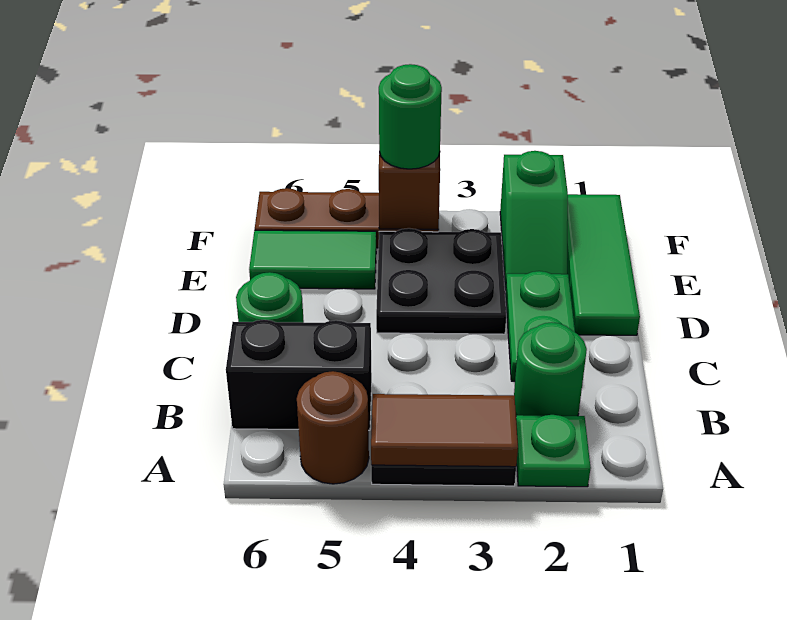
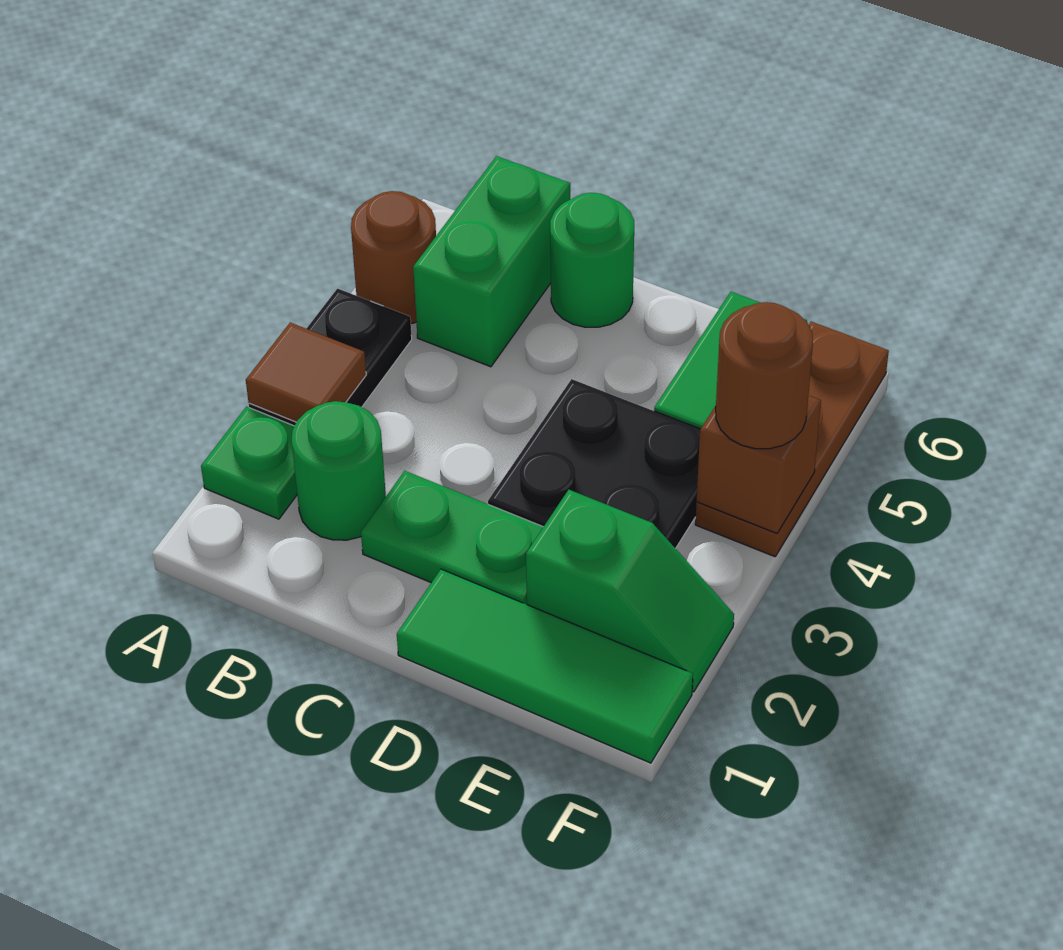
brown 1x2 tile [371,394,518,467] -> brown 1x1 tile [246,323,366,422]
black 1x2 brick [226,320,372,430] -> green 1x2 brick [413,156,570,367]
green 1x2 slope [500,151,568,290] -> green 1x2 slope turned to [526,490,734,692]
green 1x1 round brick [379,64,442,169] -> brown 1x1 round brick [716,302,813,449]

